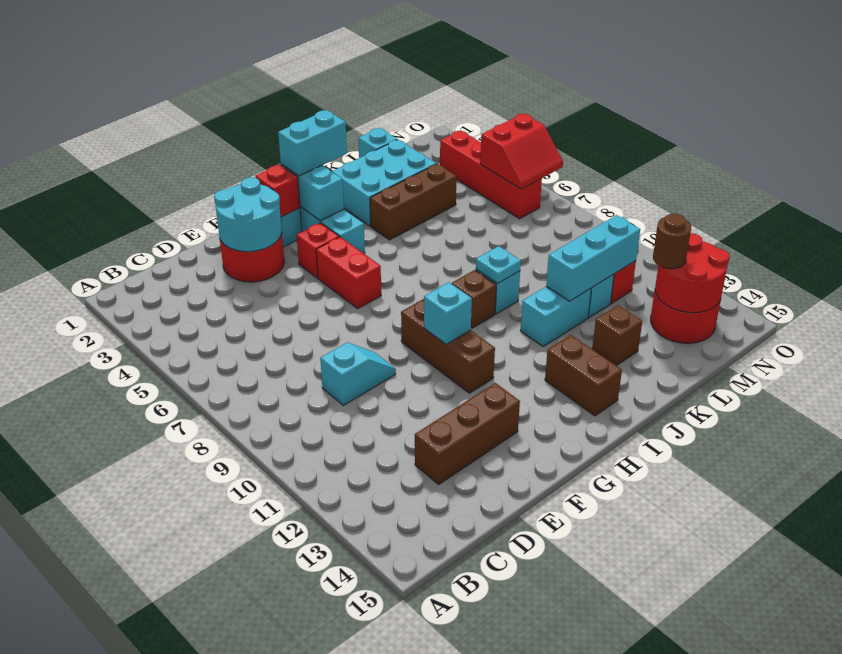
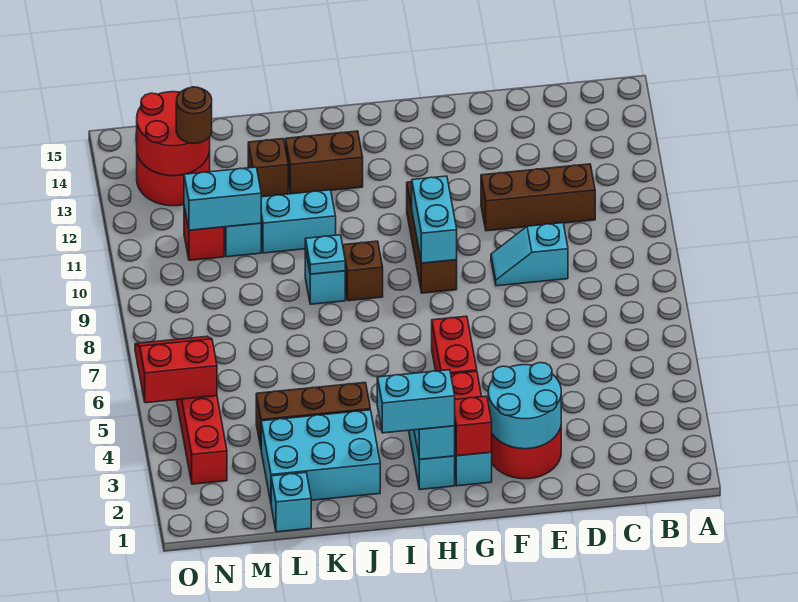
brown 1x3 brick [415,383,520,484] -> brown 1x3 brick moved to [481,164,595,231]
cyan 1x1 brick [424,282,472,344] -> cyan 1x2 brick [412,176,457,263]
brown 1x2 brick [545,335,622,416] -> brown 1x2 brick turned to [285,131,363,194]
cyan 1x3 brick [546,215,640,301] -> cyan 1x2 brick [184,167,261,230]

